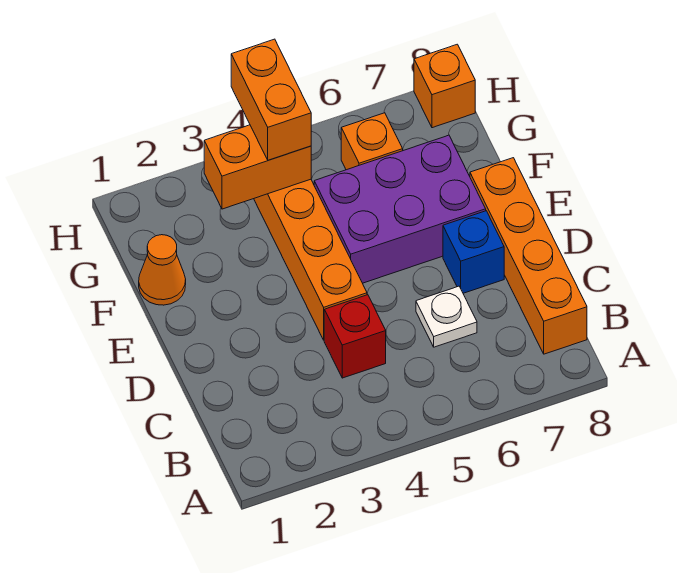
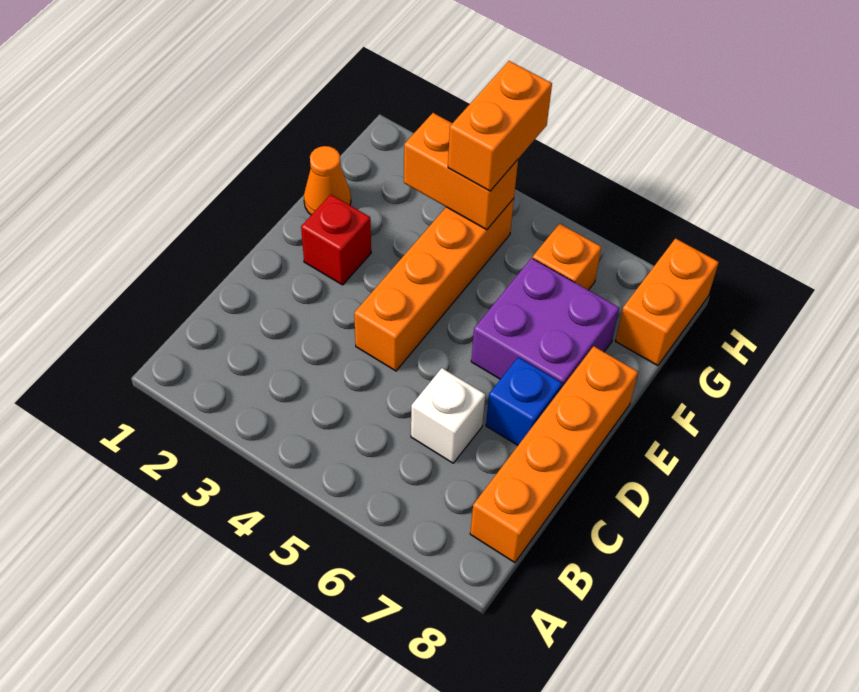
red 1x1 brick [324,295,386,378] -> red 1x1 brick moved to [301,195,371,285]
white 1x1 plate [416,286,477,347] -> white 1x1 brick [411,368,485,463]
purple 2x3 brick [314,135,486,283] -> purple 2x2 brick [471,258,619,387]
orange 1x1 brick [414,44,475,128] -> orange 1x2 brick [616,238,719,366]

